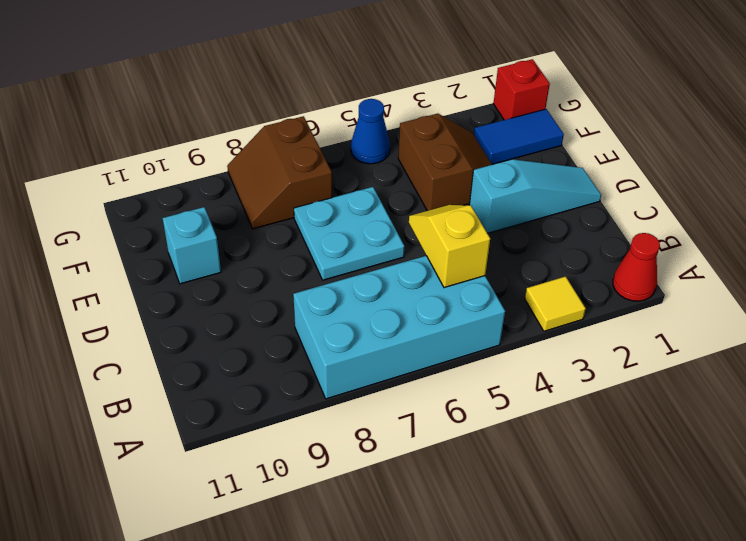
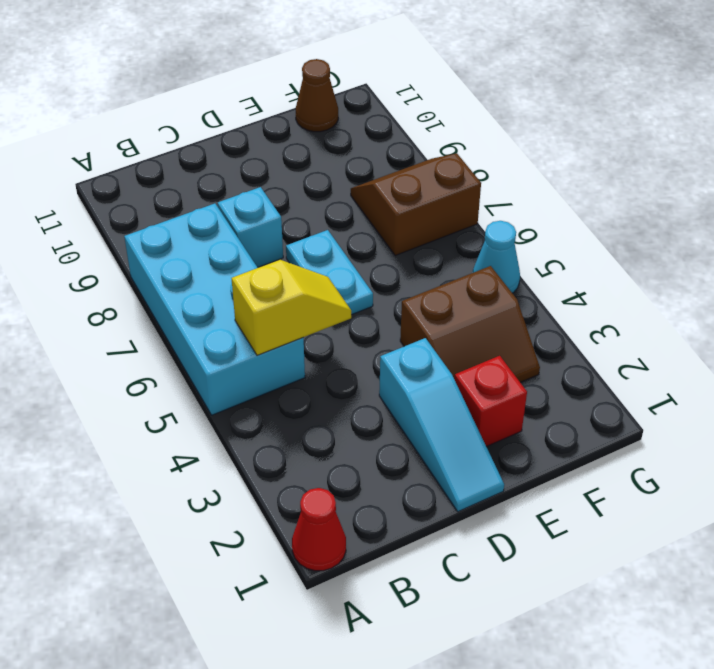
yellow 1x1 tile [525,276,586,331] -> none
cyan 2x2 plate [294,187,404,280] -> cyan 1x2 plate [286,230,373,315]
cyan 1x1 brick [163,207,221,284] -> cyan 1x1 brick moved to [218,187,283,267]
blue 1x2 tile [474,109,564,164] -> none
none -> brown 1x1 cone [296,59,338,132]
red 1x1 brick [493,59,550,120] -> red 1x1 brick moved to [454,356,527,447]
blue 1x1 cone [351,99,390,164] -> cyan 1x1 cone [473,221,520,293]

